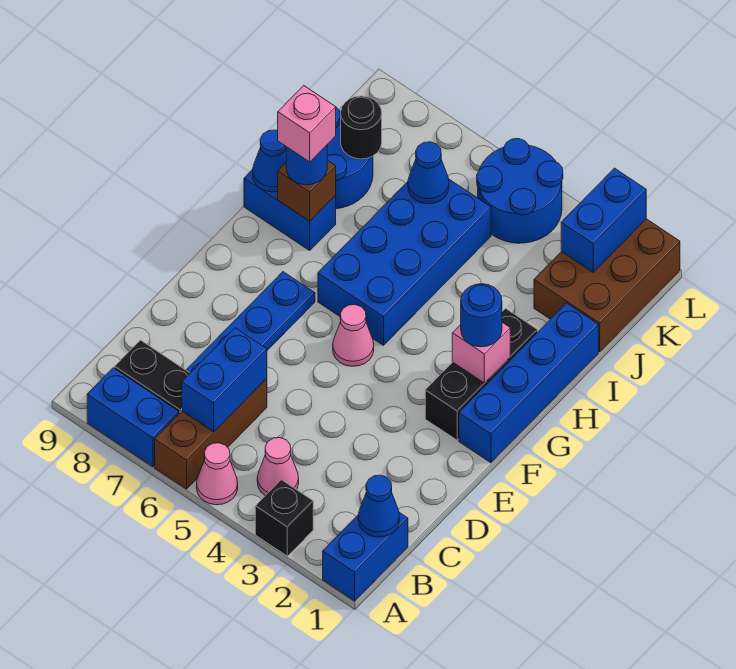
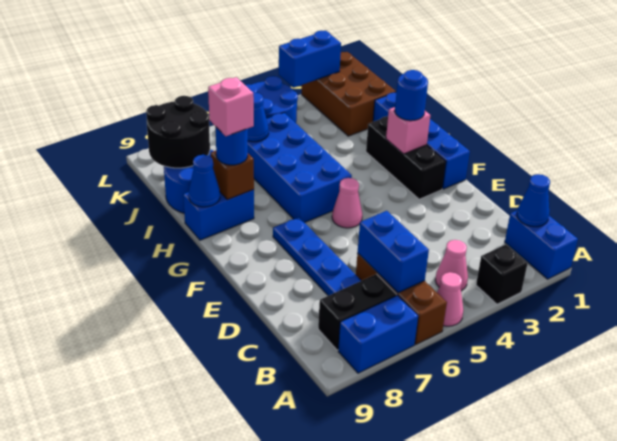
black 1x1 round brick [341,96,382,159] -> black 2x2 round brick [146,96,210,168]
blue 1x2 brick [561,168,646,272] -> blue 1x2 brick turned to [279,31,341,88]

